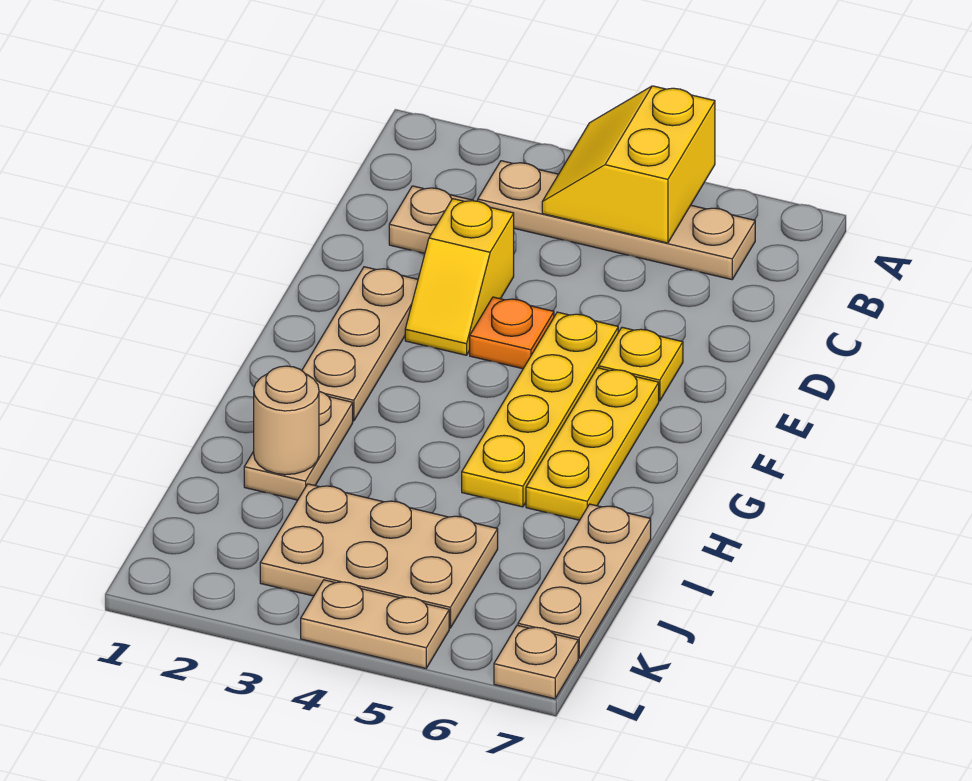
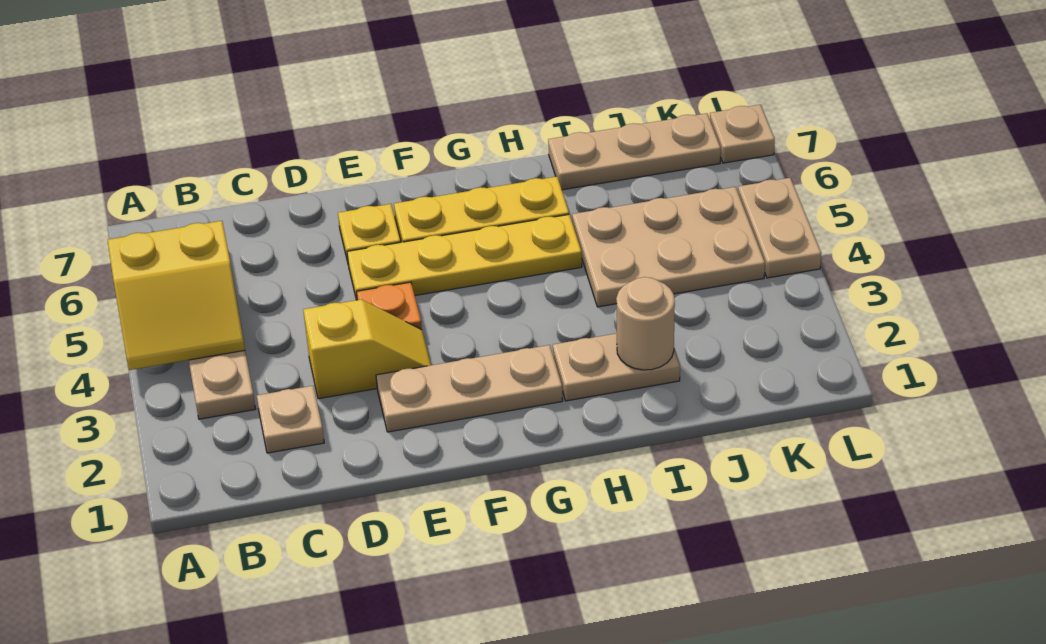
tan 2x3 plate [260,484,498,628] -> tan 2x3 plate turned to [572,187,765,307]

